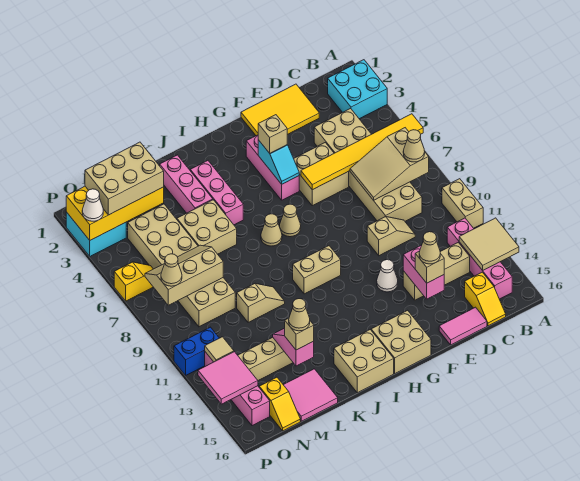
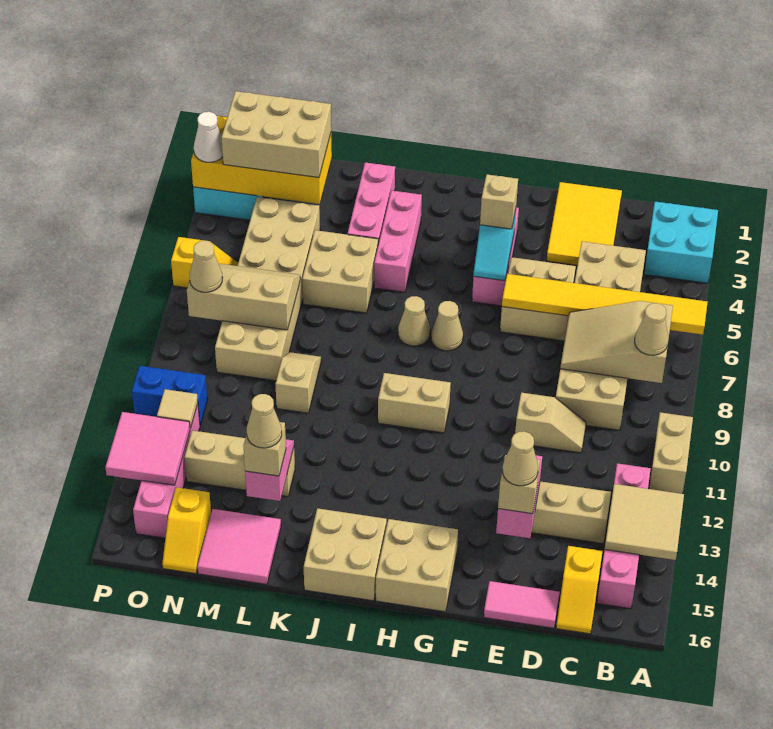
yellow 2x3 tile [241,84,319,136] -> yellow 2x3 tile turned to [547,182,622,265]
white 1x1 cone [377,260,398,292] -> none
tan 1x2 slope [237,283,285,322] -> tan 1x2 slope turned to [275,352,321,413]

